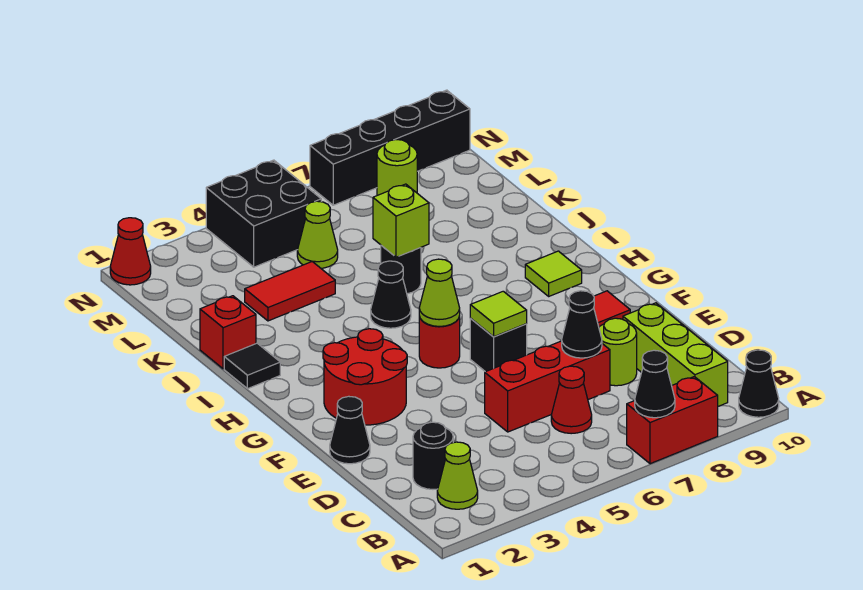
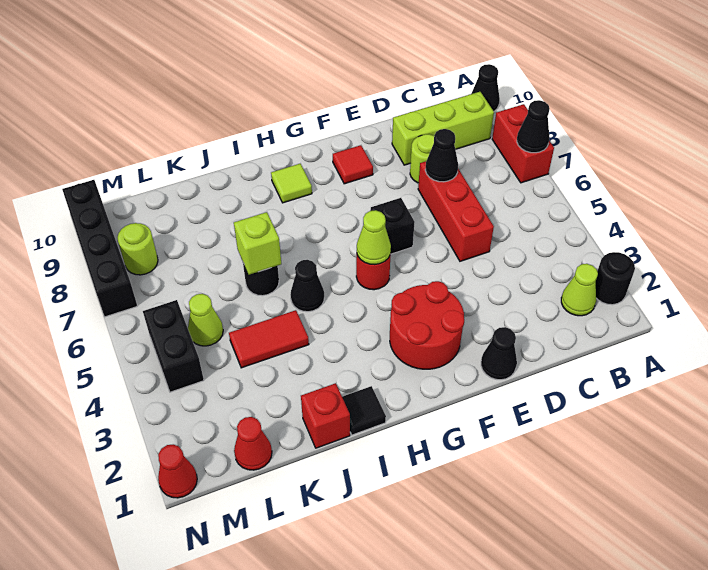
black 1x1 round brick [413,422,453,489] -> black 1x1 round brick moved to [596,252,635,305]
red 1x1 cone [551,366,592,434] -> red 1x1 cone moved to [234,417,272,470]
lime 1x1 tile [470,291,527,337] -> none
red 1x2 tile [245,262,335,321] -> red 1x2 tile turned to [229,310,309,368]
black 2x2 brick [206,160,321,267] -> black 1x2 brick [143,300,204,392]

